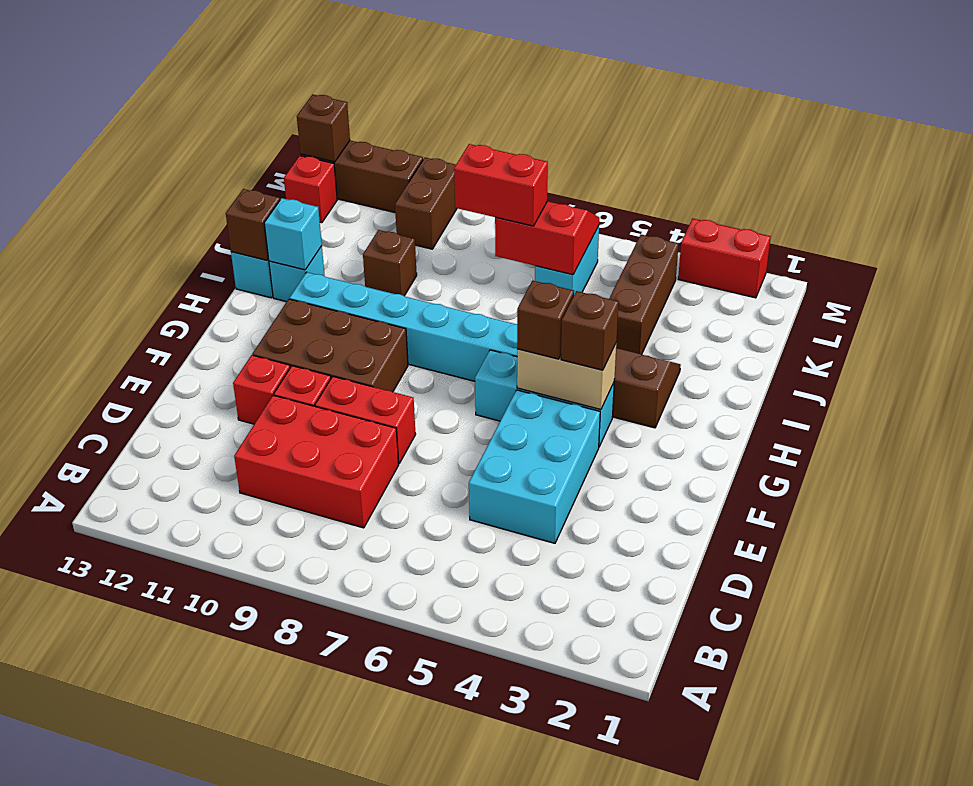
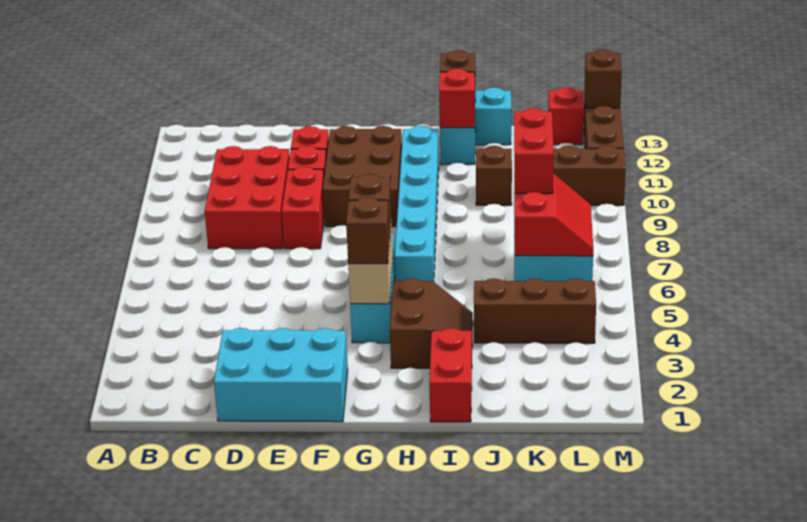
cyan 2x3 brick [469,390,600,543] -> cyan 2x3 brick moved to [214,328,348,422]
cyan 1x1 brick [264,198,322,270] -> red 1x1 brick [439,69,475,128]
red 1x2 brick [678,218,771,298] -> red 1x2 brick moved to [429,328,472,422]

